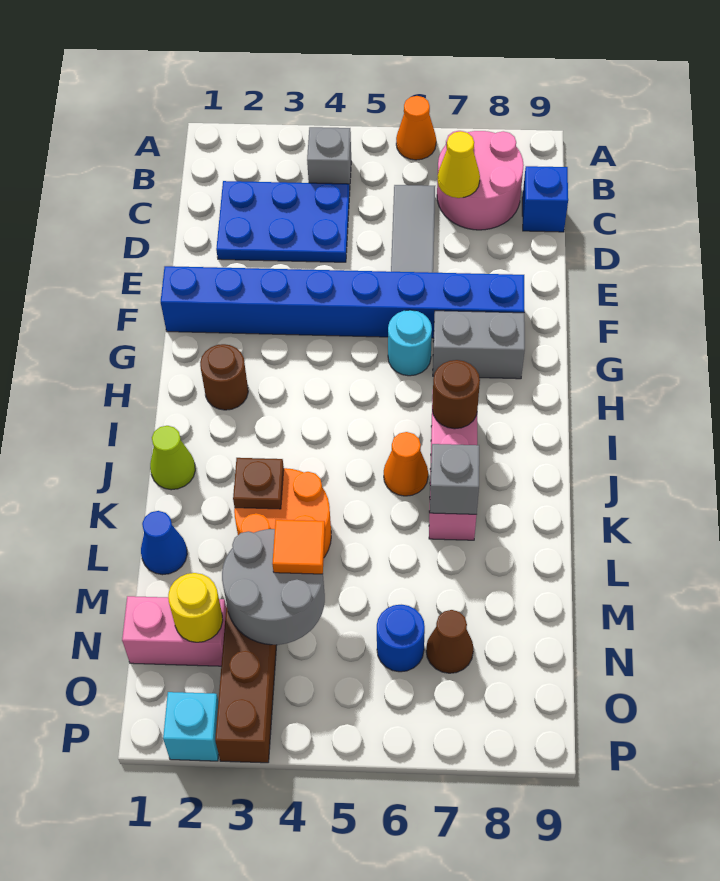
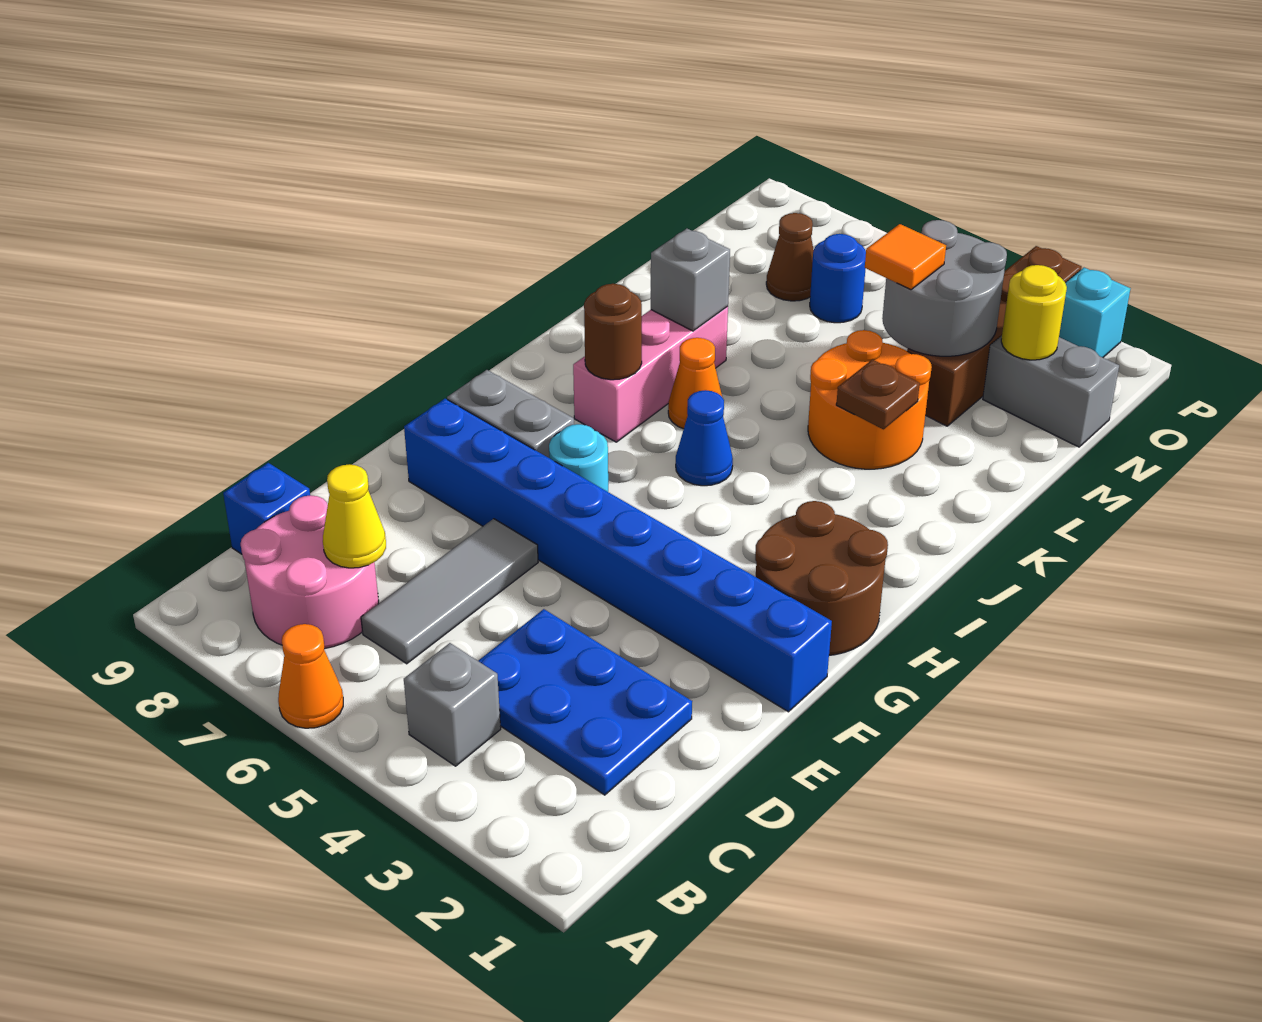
brown 1x1 round brick [200,344,248,410] -> brown 2x2 round brick [755,501,888,655]
lime 1x1 cone [150,426,195,490] -> none
blue 1x1 cone [141,511,187,575] -> blue 1x1 cone moved to [676,390,733,486]
pink 1x2 brick [122,596,226,666] -> grey 1x2 brick [983,336,1119,447]

